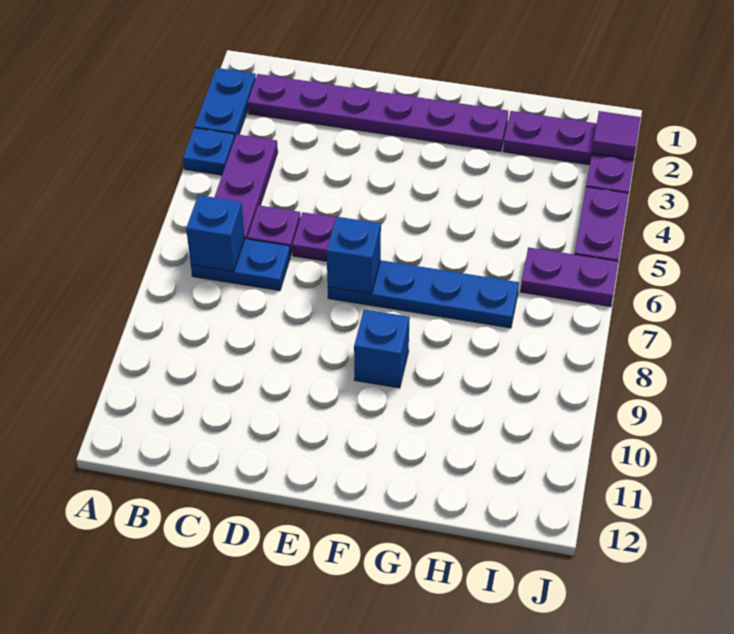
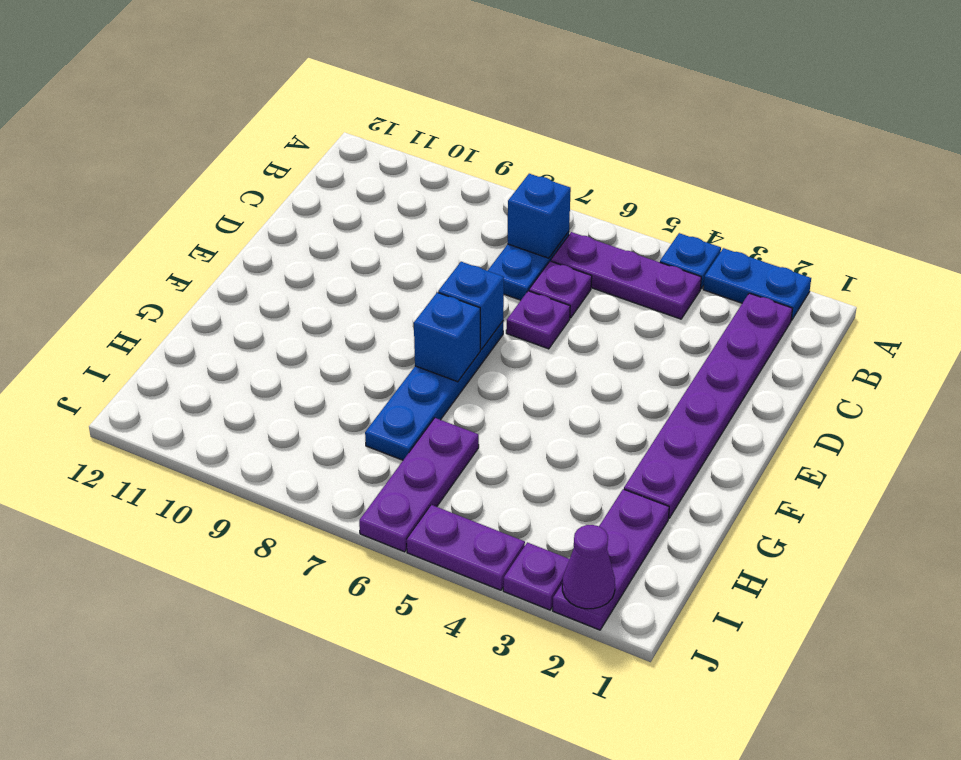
blue 1x1 brick [354,309,410,388] -> blue 1x1 brick moved to [414,292,480,382]
purple 1x2 plate [520,247,618,307] -> purple 1x3 plate [359,418,479,552]
purple 1x1 tile [592,111,641,159] -> purple 1x1 cone [562,525,615,609]

